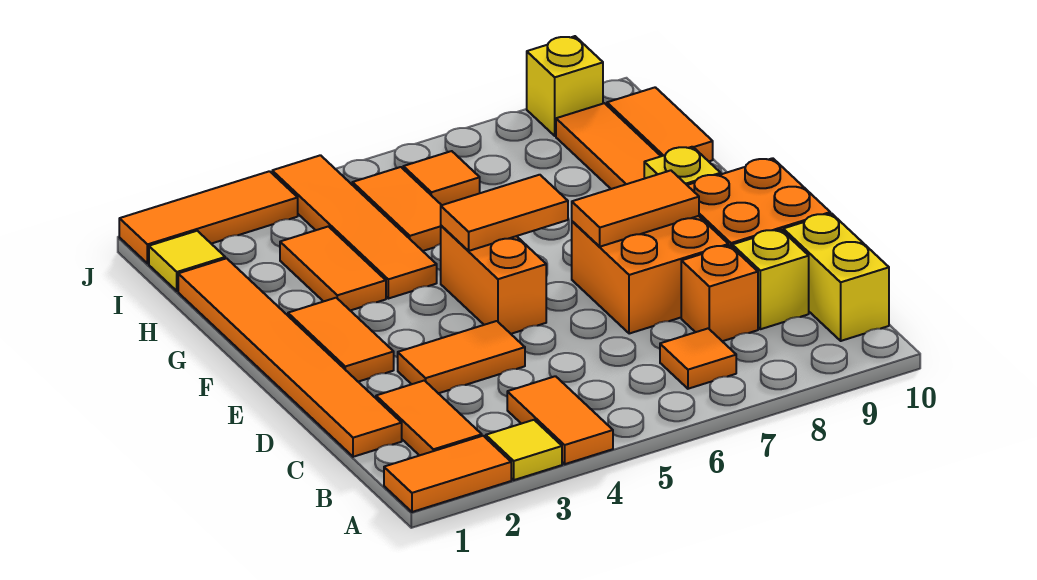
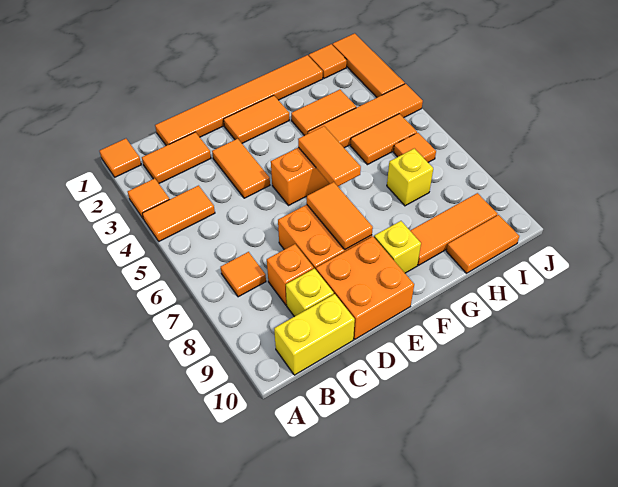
orange 1x2 tile [384,436,511,512] -> orange 1x1 tile [100,139,141,177]
yellow 1x1 tile [486,420,562,480] -> orange 1x1 tile [128,178,169,219]
yellow 1x1 tile [149,231,225,291] -> orange 1x1 tile [309,44,347,78]
yellow 1x1 brick [527,36,603,136] -> yellow 1x1 brick moved to [387,148,433,206]

